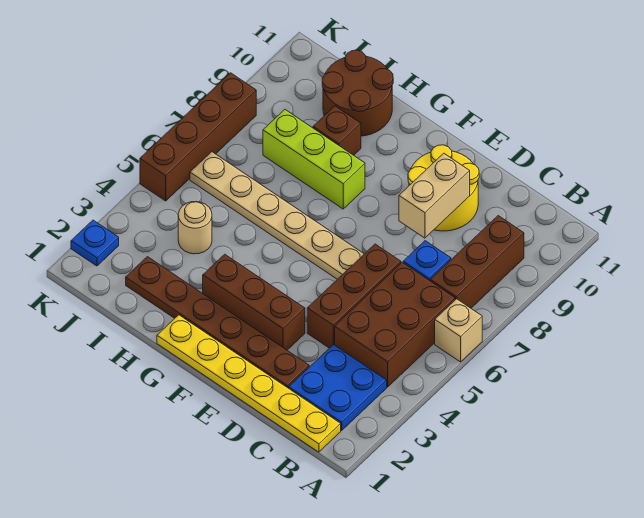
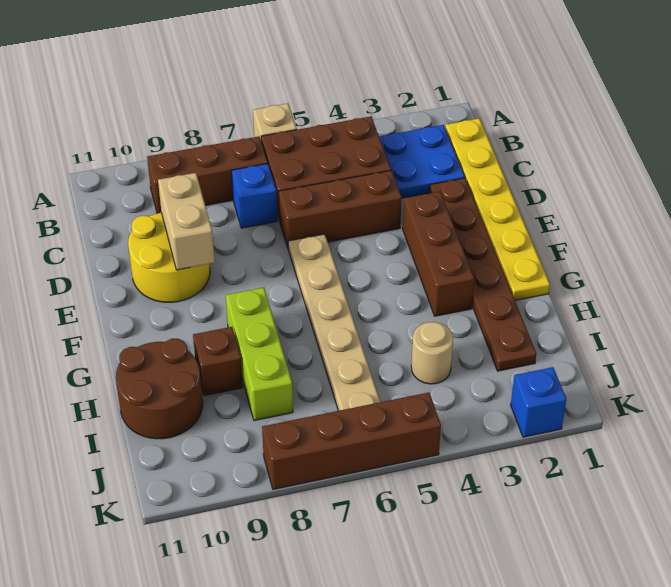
tan 1x2 brick [399,153,470,238] -> tan 1x2 brick turned to [158,173,215,270]
blue 1x1 plate [71,220,119,266] -> blue 1x1 brick [511,367,566,437]

